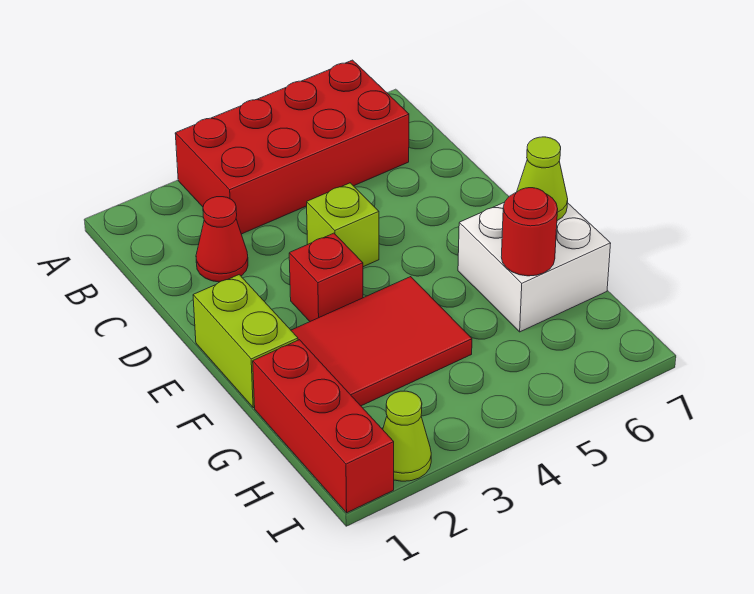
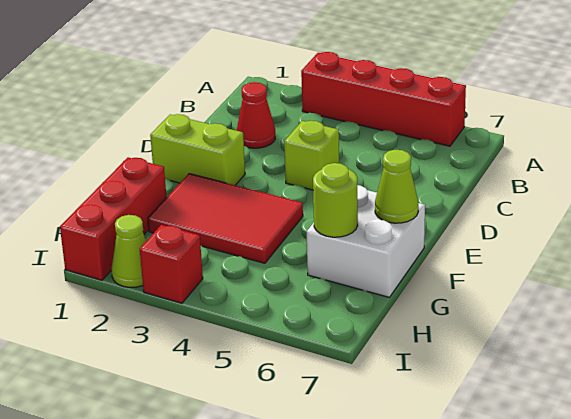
red 2x4 brick [175,60,409,234] -> red 1x4 brick [301,52,466,146]
lime 1x2 brick [193,275,298,408] -> lime 1x2 brick turned to [150,114,245,185]
red 1x1 brick [289,233,363,321] -> red 1x1 brick moved to [140,225,203,303]
red 1x1 round brick [501,188,558,276] -> lime 1x1 round brick [313,163,358,237]

